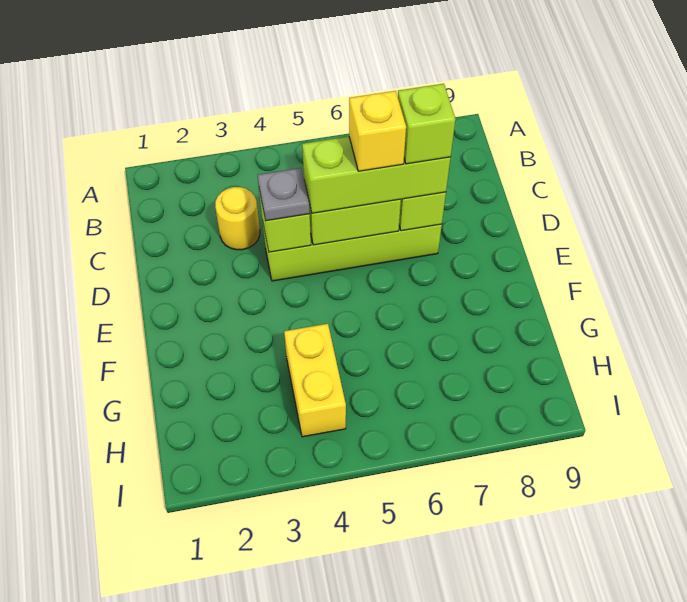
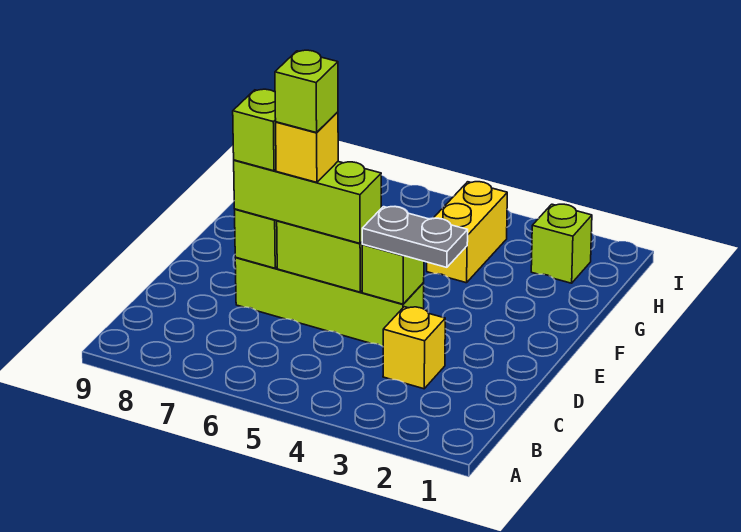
yellow 1x1 round brick [215,187,260,250] -> yellow 1x1 brick [383,307,445,389]
grey 1x1 plate [258,168,310,221] -> grey 1x2 plate [362,207,468,267]
none -> lime 1x1 brick [275,50,338,133]
none -> lime 1x1 brick [531,204,592,283]

